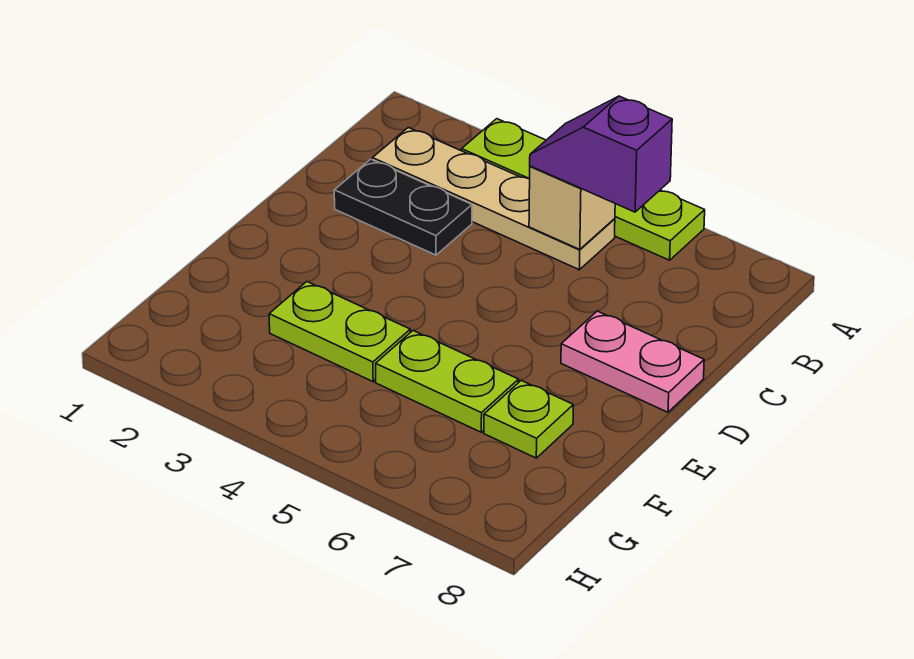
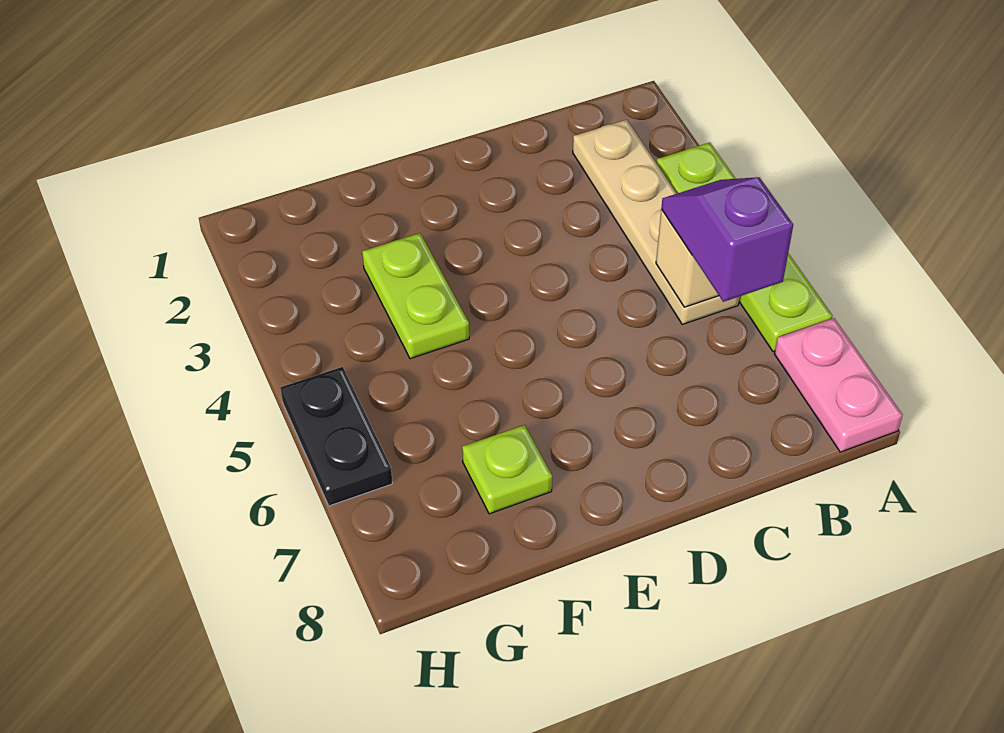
black 1x2 plate [334,159,472,255] -> black 1x2 plate moved to [280,367,392,506]
pink 1x2 plate [561,311,704,412] -> pink 1x2 plate moved to [774,318,903,452]
lime 1x2 plate [376,331,519,432] -> none

